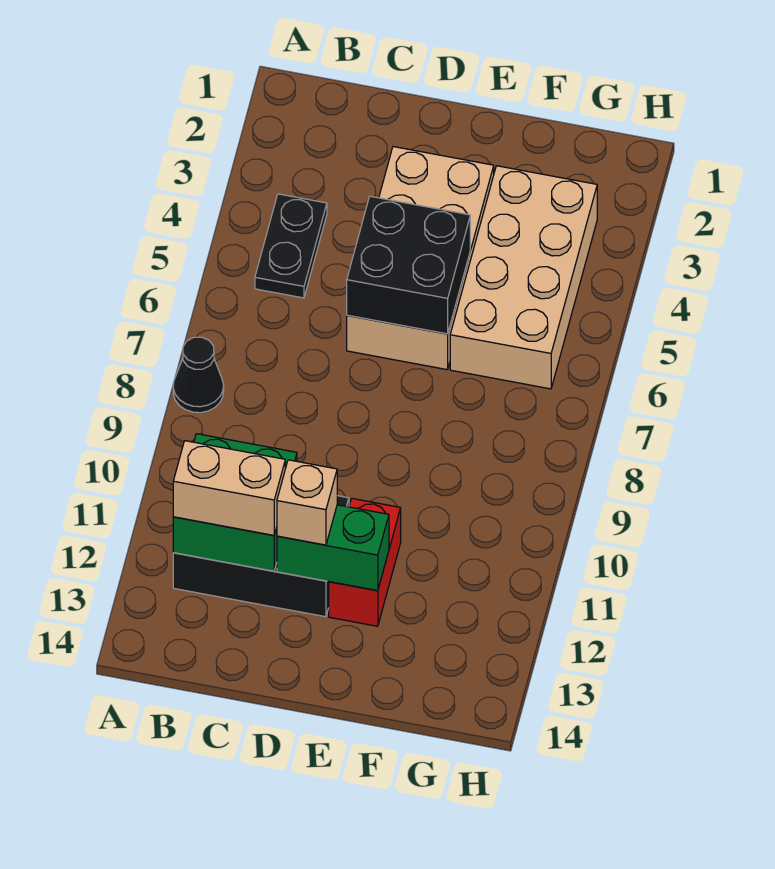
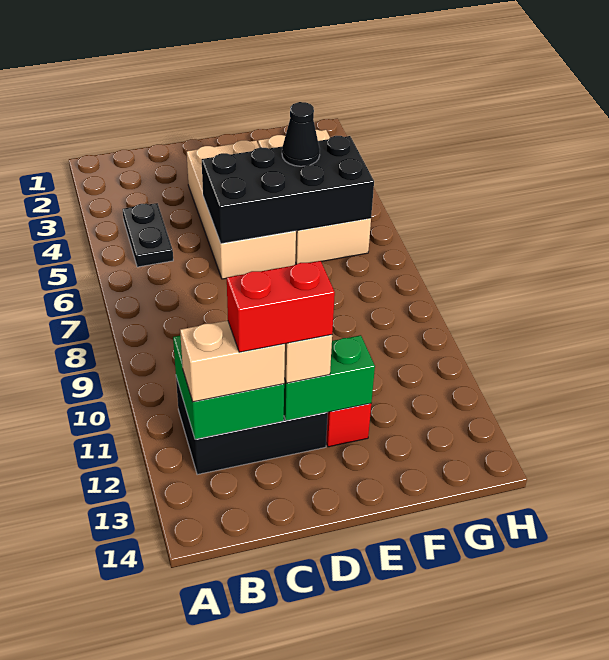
black 1x1 cone [173,337,224,413] -> black 1x1 cone moved to [282,102,320,166]
none -> red 1x2 brick [227,261,335,352]
black 2x2 brick [347,196,470,334] -> black 2x4 brick [202,136,374,244]

